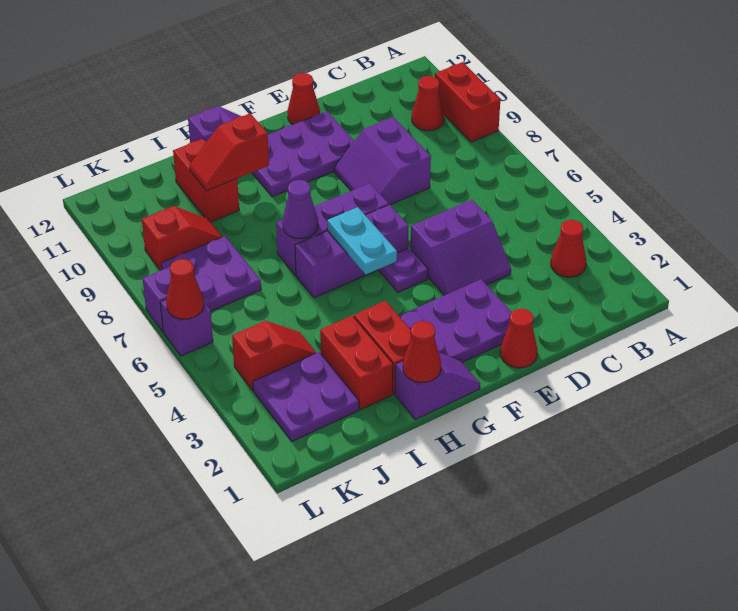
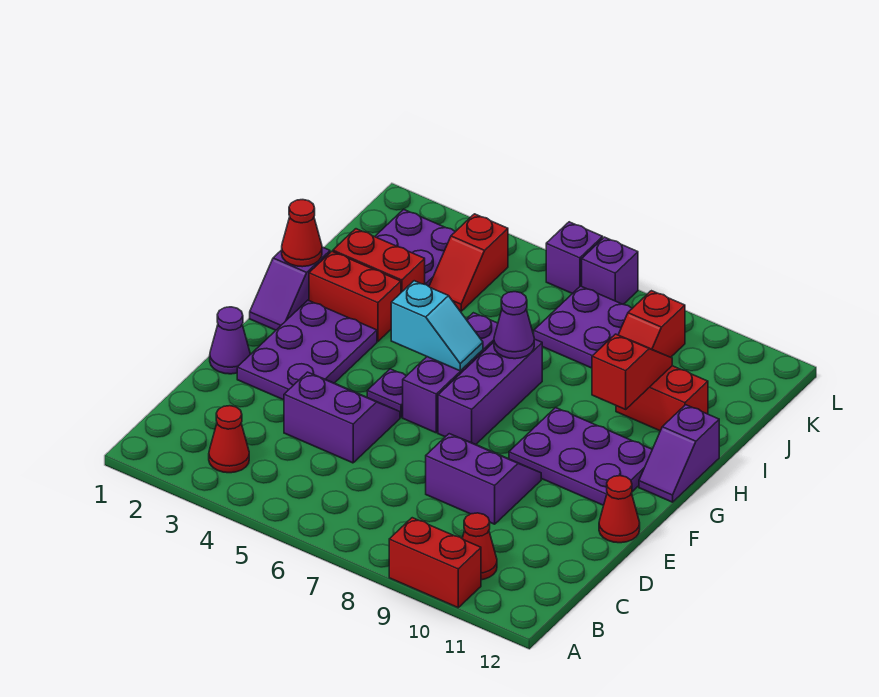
purple 2x2 slope [411,200,511,295] -> purple 2x2 slope turned to [284,372,400,463]
red 1x1 cone [500,309,538,368] -> purple 1x1 cone [210,307,250,374]
purple 2x3 plate [252,111,354,197] -> purple 2x3 plate turned to [509,408,652,506]
cyan 1x2 plate [327,207,397,275] -> cyan 1x2 slope [391,281,483,371]
red 1x1 cone [166,259,204,319] -> none

